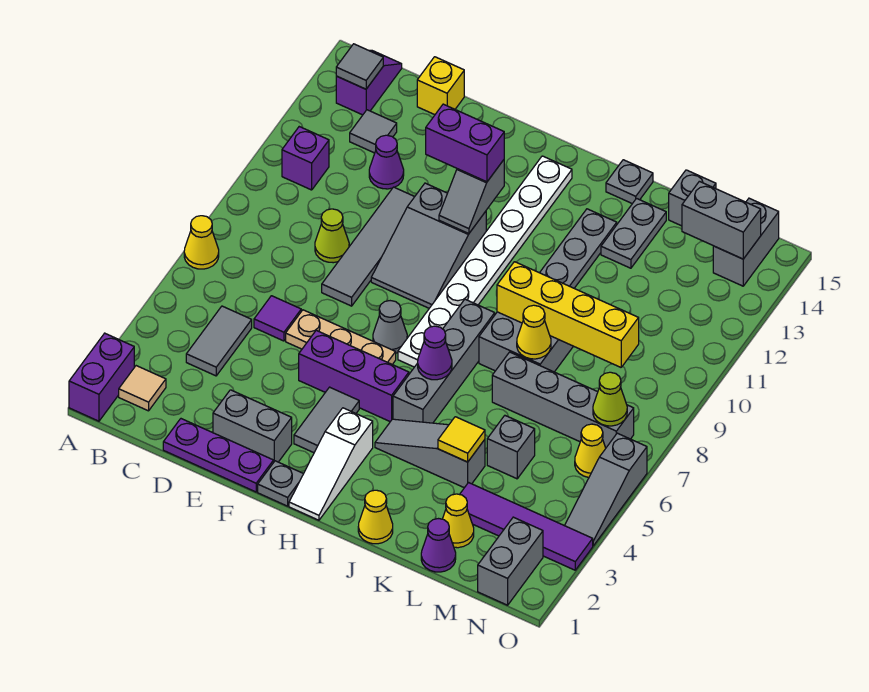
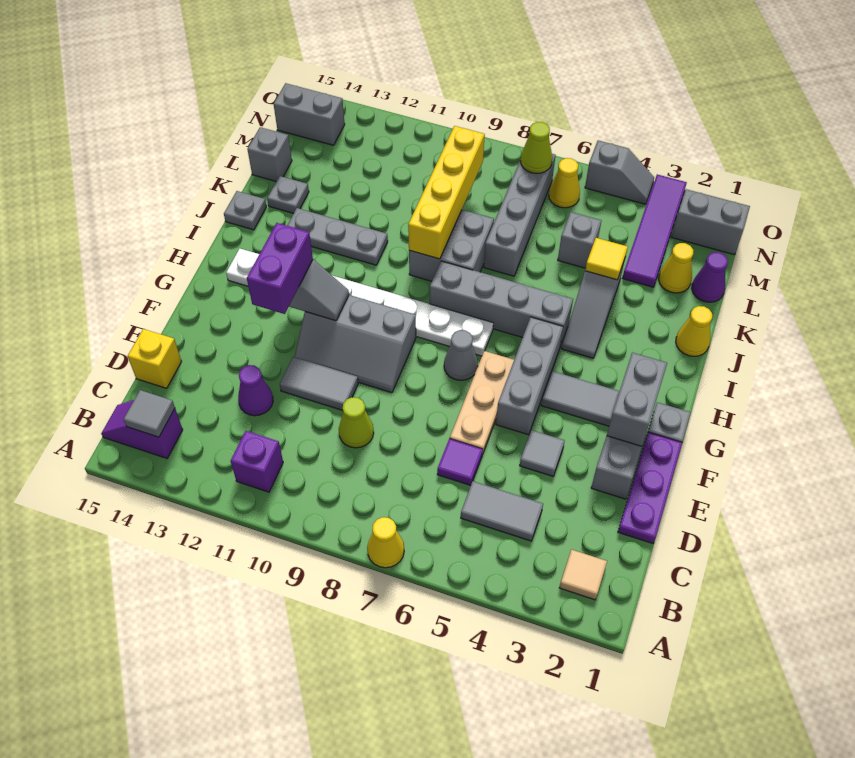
purple 1x2 brick [69,333,134,421] -> none
grey 1x1 tile [350,110,397,153] -> grey 1x1 tile moved to [520,430,565,476]
grey 1x4 tile [322,187,415,306] -> grey 1x2 tile [280,357,358,410]
purple 1x3 brick [299,330,409,422] -> grey 1x3 brick [496,317,563,435]
grey 2x3 slope [371,183,486,308] -> grey 2x3 slope turned to [295,295,416,393]
white 1x3 slope [289,408,373,520] -> none
purple 1x1 cone [418,326,452,380] -> none
yellow 1x1 cone [517,305,551,359] -> none
grey 1x2 plate [601,199,666,268] -> grey 1x1 plate [267,176,309,213]
grey 1x2 brick [682,181,761,259] -> grey 1x2 brick moved to [607,353,667,446]
grey 1x3 slope [565,433,647,546] -> grey 1x2 slope [585,140,654,204]

